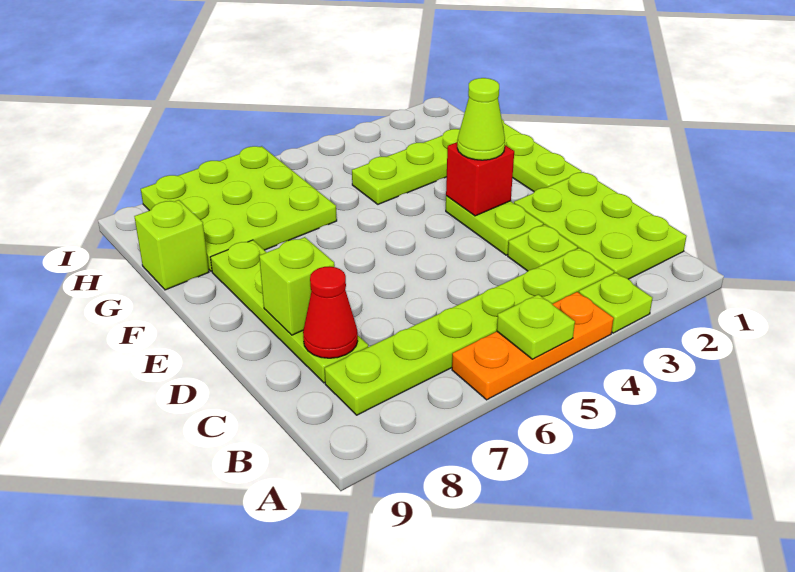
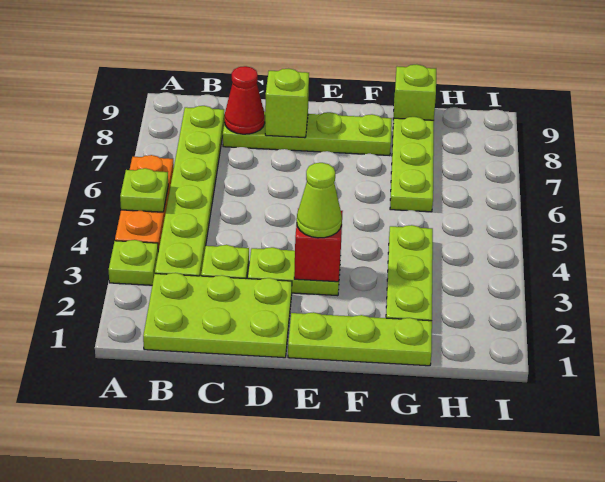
lime 3x3 plate [141,146,337,271] -> lime 1x3 plate [390,117,434,212]

